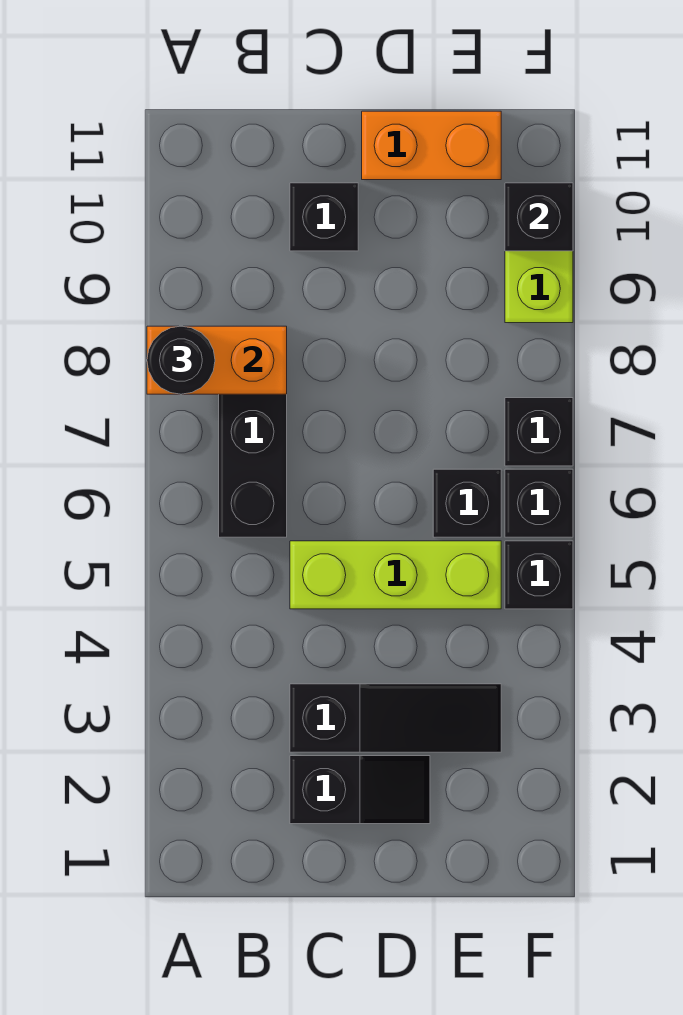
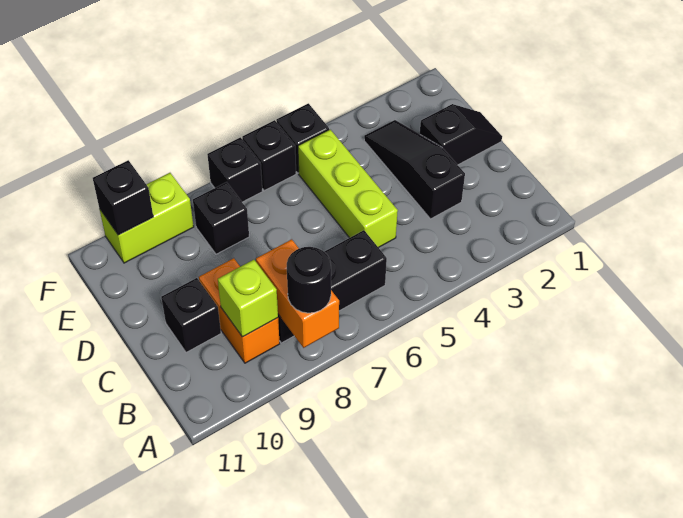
none -> lime 1x1 brick [218,260,278,337]
black 1x2 slope [290,756,430,824] -> black 1x2 slope turned to [420,104,502,165]
orange 1x2 brick [362,111,501,180] -> orange 1x2 brick moved to [199,258,280,363]
black 1x1 brick [433,469,501,537] -> black 1x1 brick moved to [193,182,249,254]

